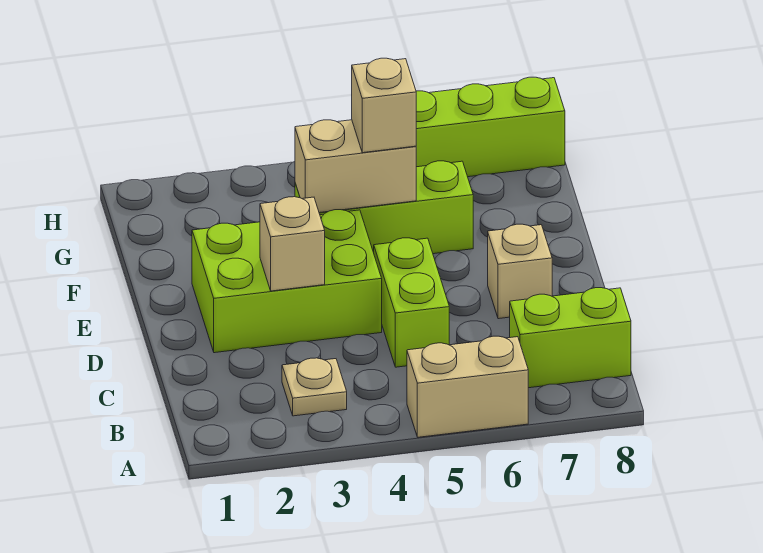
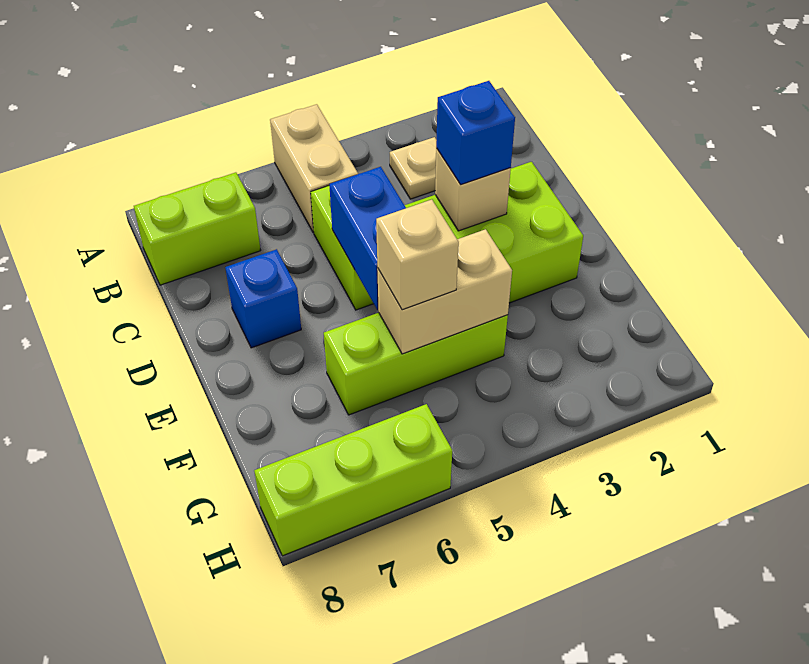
tan 1x2 brick [407,336,528,437] -> tan 1x2 brick turned to [270,104,358,233]
none -> blue 1x1 brick [436,81,515,185]
none -> blue 1x2 brick [329,167,406,310]
tan 1x1 brick [488,224,552,319] -> blue 1x1 brick [225,249,301,348]

